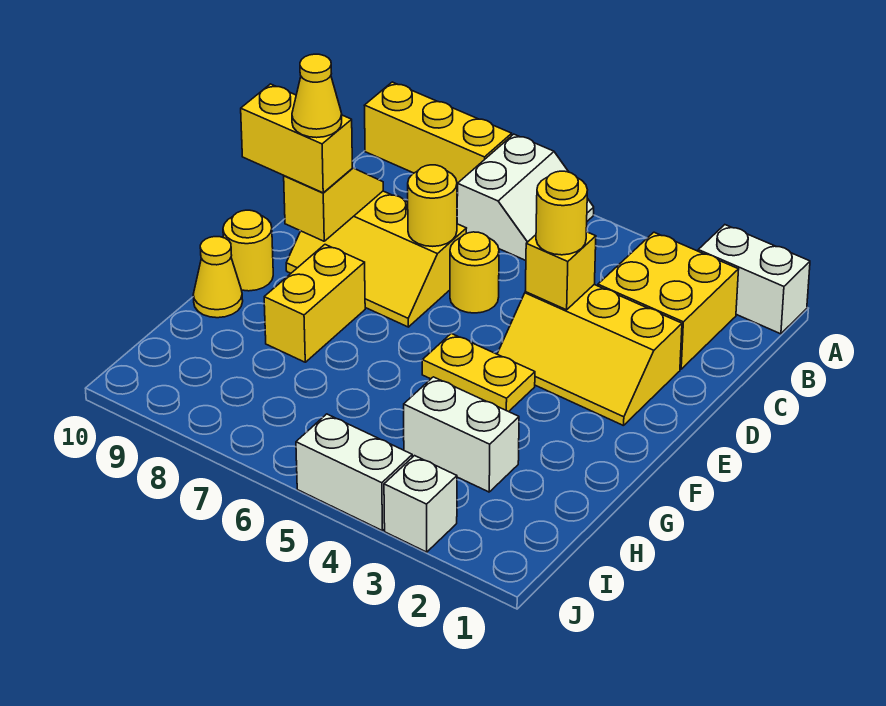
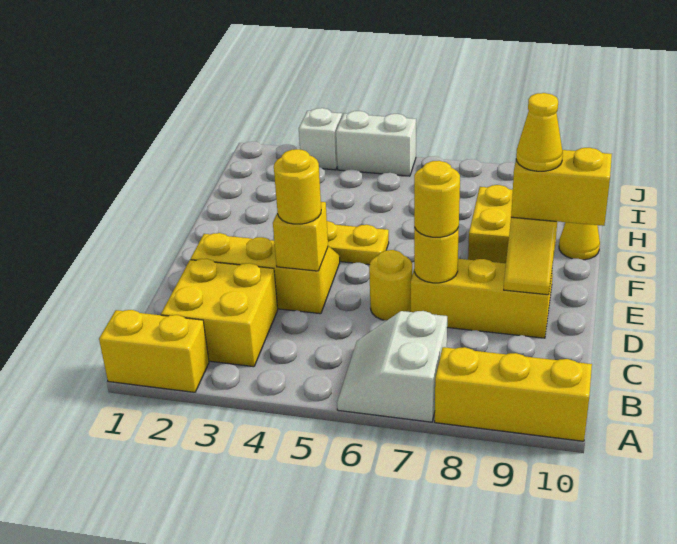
white 1x2 brick [698,225,810,334] -> yellow 1x2 brick [99,310,209,392]
yellow 1x1 round brick [223,210,273,291] -> yellow 1x1 round brick moved to [414,161,460,237]
white 1x2 brick [404,377,519,492] -> none

